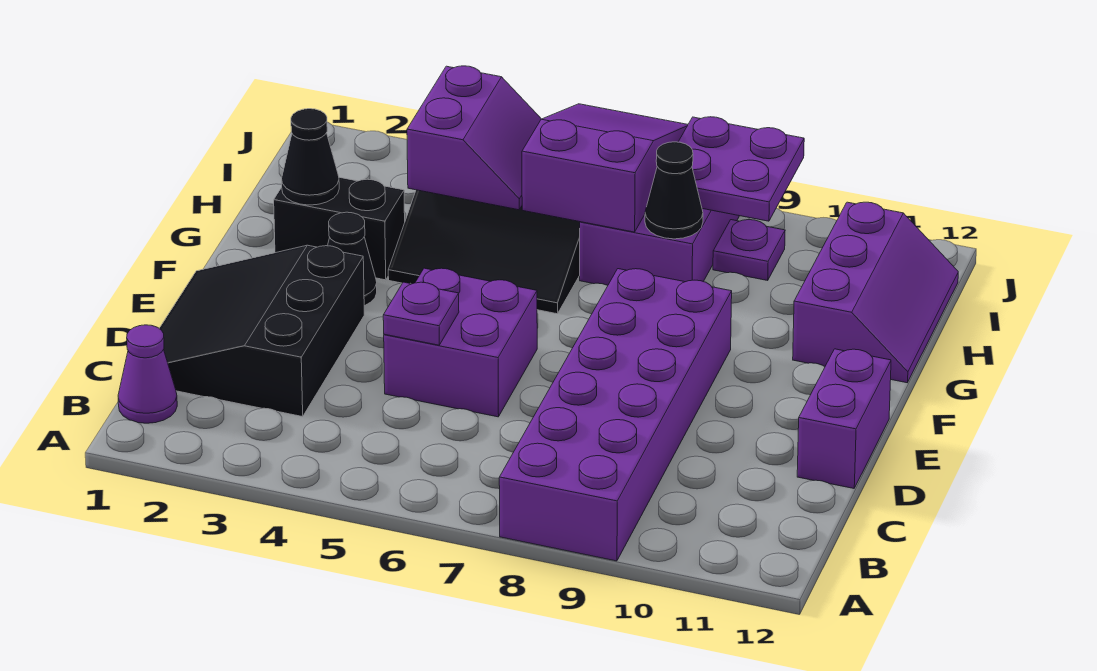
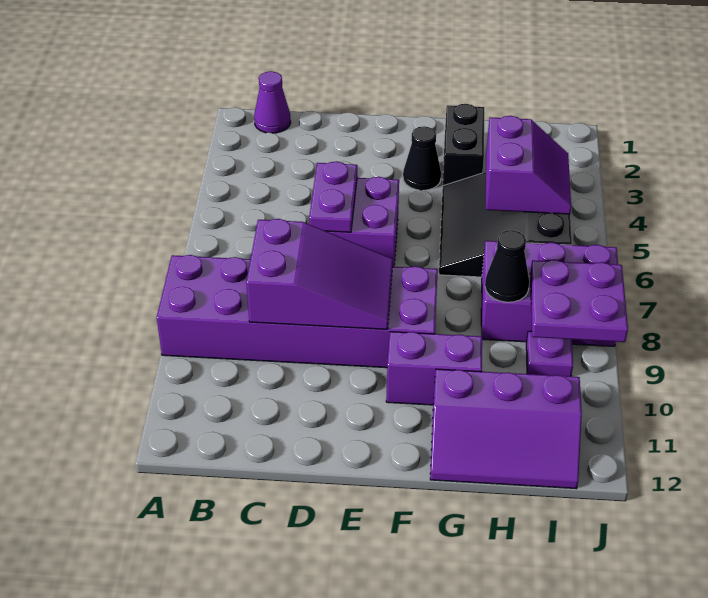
black 3x3 slope [159,245,364,417] -> none
purple 1x1 plate [383,282,459,345] -> purple 1x2 plate [309,161,357,232]
purple 1x2 brick [797,349,891,488] -> purple 1x2 brick moved to [386,332,482,405]
black 1x1 cone [282,109,339,205] -> none
purple 2x2 slope [407,66,541,210] -> purple 2x2 slope turned to [486,116,571,214]
purple 2x3 slope [522,104,688,232] -> purple 2x3 slope moved to [246,219,393,329]

